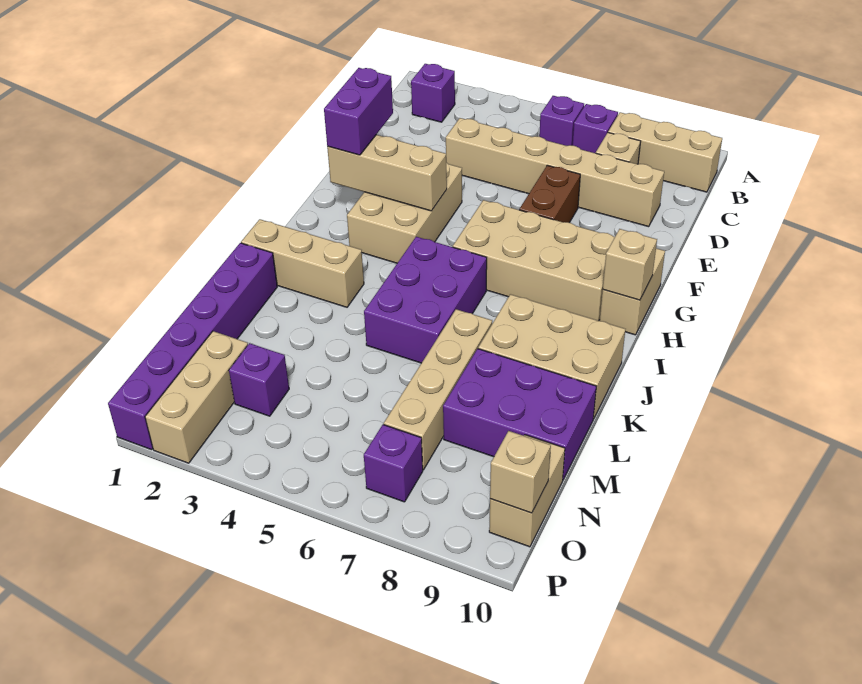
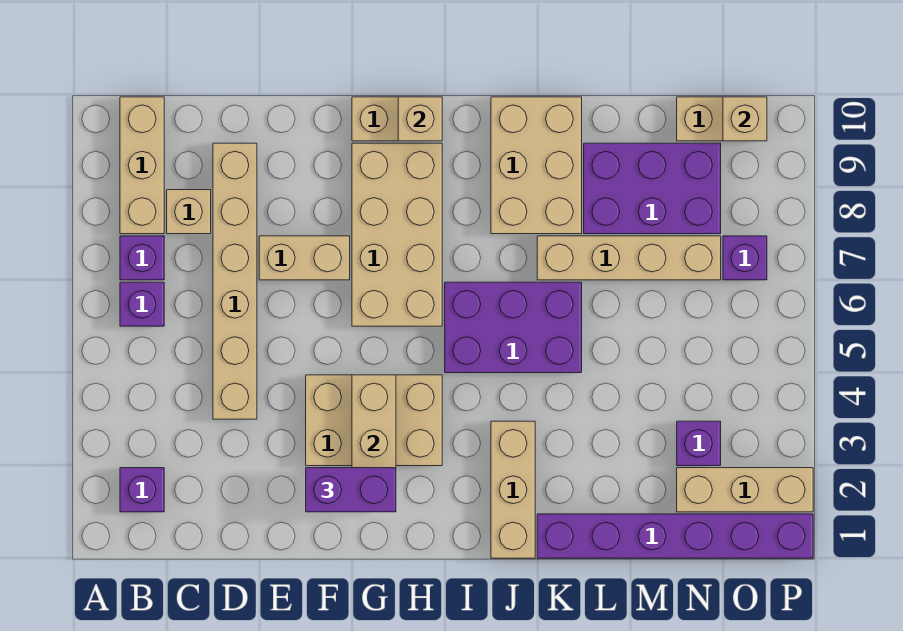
brown 1x2 brick [519,165,580,223] -> tan 1x2 brick [259,236,350,280]
purple 2x3 brick [443,349,596,479] -> purple 2x3 brick turned to [584,143,721,234]

